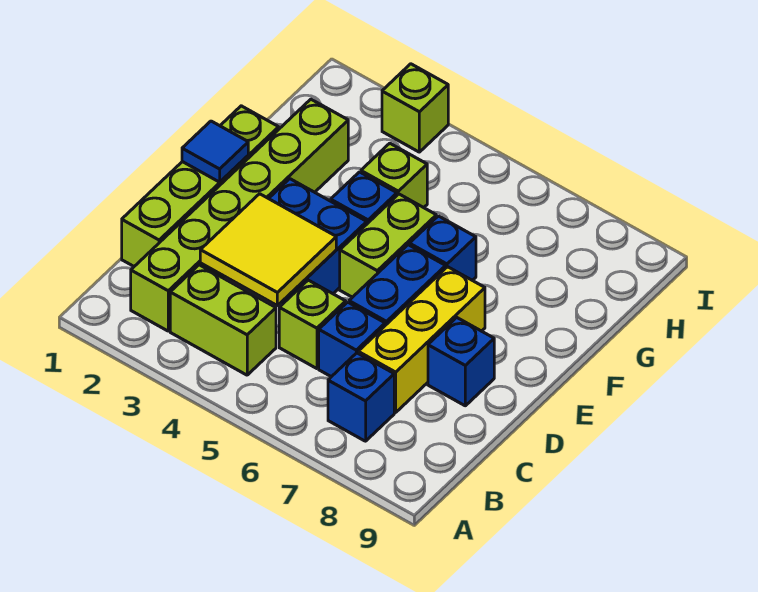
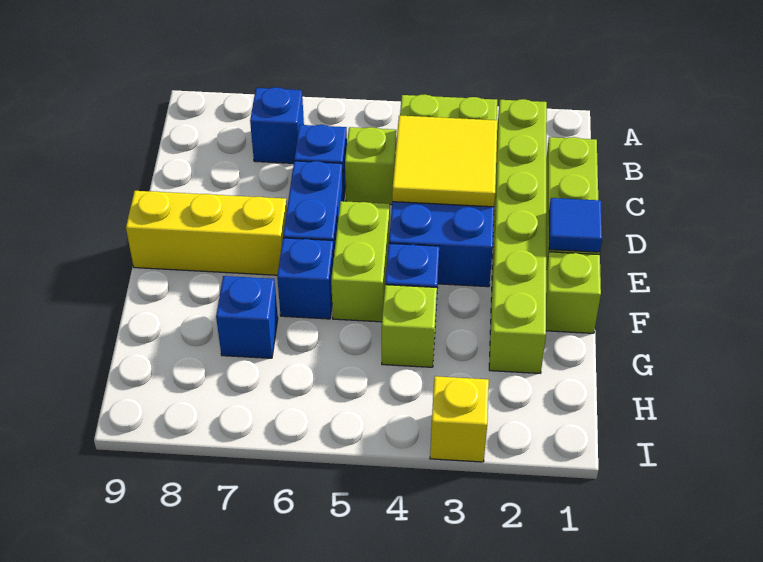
yellow 1x3 brick [358,267,485,412] -> yellow 1x3 brick turned to [126,191,287,275]
blue 1x1 brick [428,317,494,406] -> blue 1x1 brick moved to [216,276,278,358]
lime 1x1 brick [382,64,448,152] -> yellow 1x1 brick [430,376,489,462]

